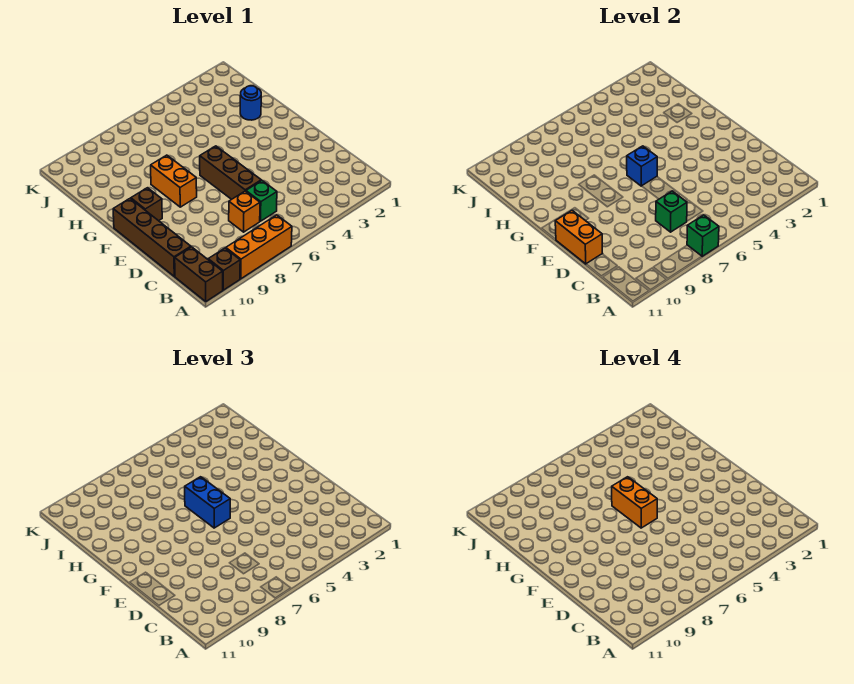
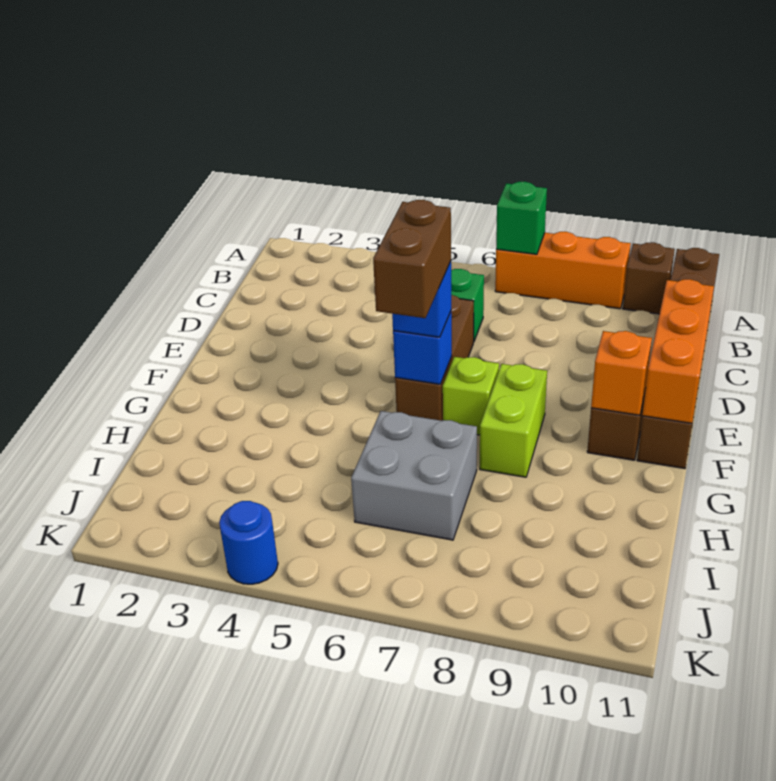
orange 1x1 brick [229,191,260,232] -> orange 1x1 brick moved to [591,331,652,415]
green 1x1 brick [656,191,687,232] -> none
orange 1x2 brick [555,210,602,264] -> orange 1x3 brick [642,279,714,423]
blue 1x2 brick [185,477,230,528] -> blue 1x1 brick [392,261,451,337]
orange 1x2 brick [612,477,657,528] -> brown 1x2 brick [373,200,451,318]
none -> lime 1x1 brick [443,357,499,435]
orange 1x2 brick [151,155,197,207] -> lime 1x2 brick [480,364,547,477]
blue 1x1 round brick [240,86,261,120] -> blue 1x1 round brick moved to [219,501,278,584]
none -> grey 2x2 brick [351,411,477,540]

